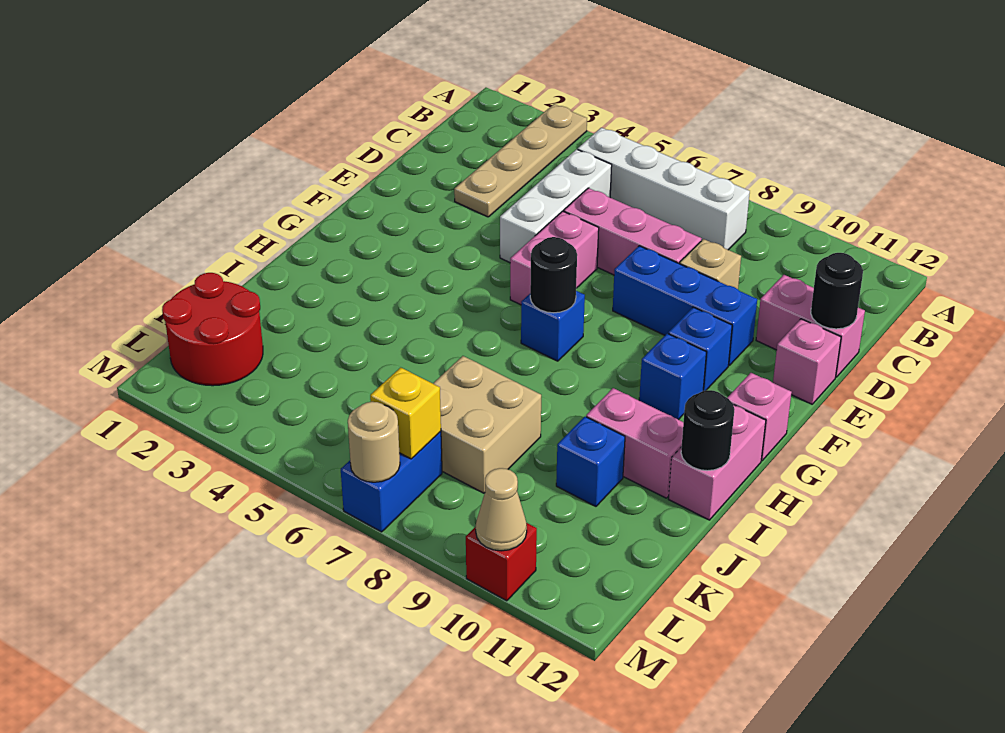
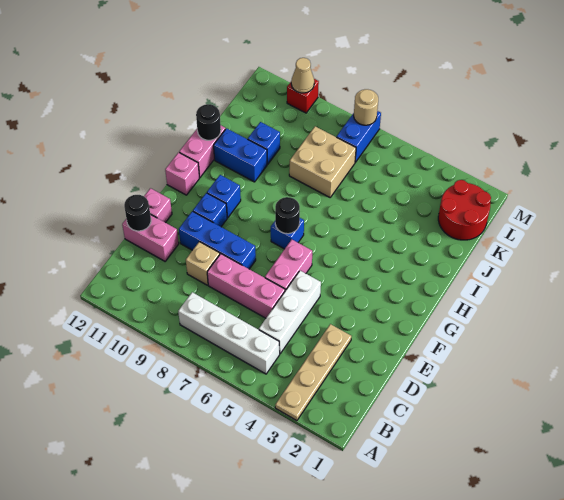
pink 1x2 brick [586,388,683,498] -> blue 1x2 brick [214,128,267,182]
yellow 1x1 brick [370,368,441,459] -> none

